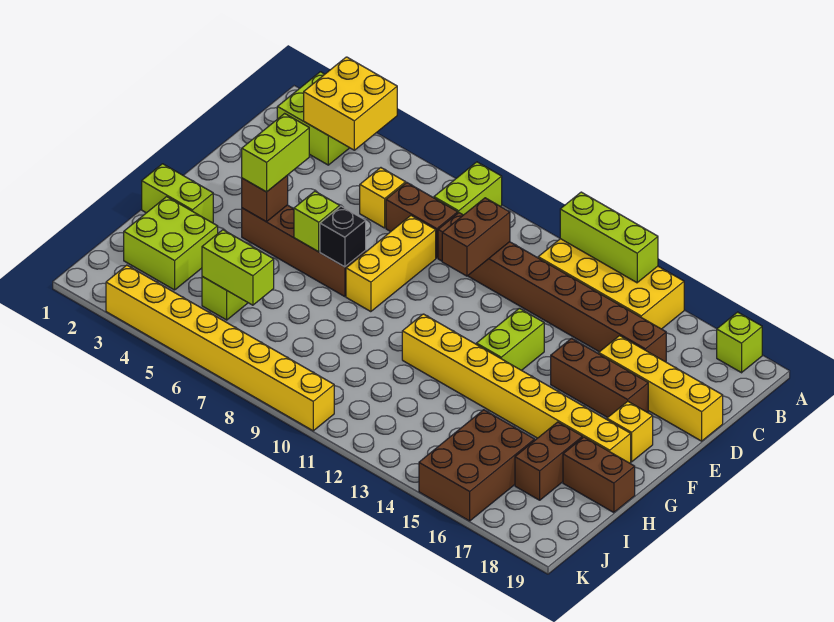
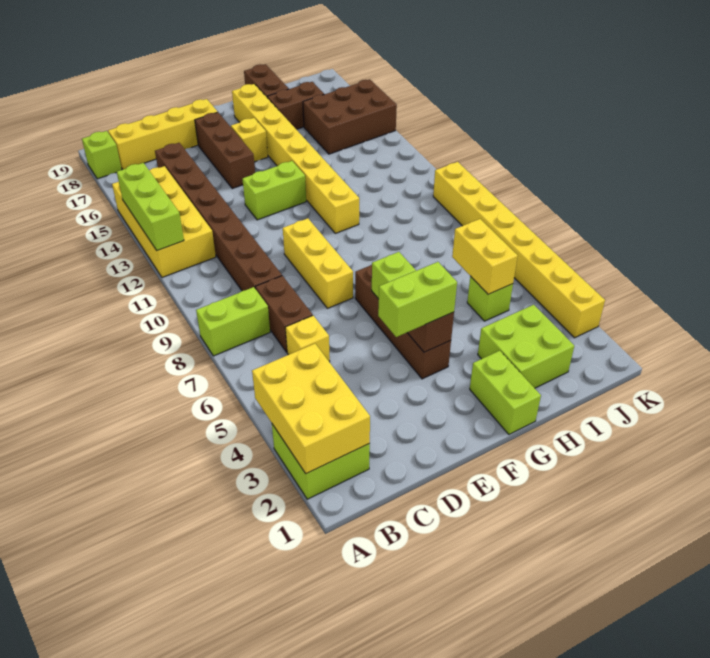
yellow 2x2 brick [304,57,397,150] -> yellow 2x3 brick [252,344,370,474]
brown 1x2 brick [442,198,510,276] -> none
yellow 1x3 brick [346,216,436,312] -> yellow 1x3 brick turned to [283,218,353,308]
yellow 1x4 brick [599,336,723,441] -> yellow 1x4 brick turned to [108,99,217,169]
black 1x1 brick [320,206,366,267] -> none
yellow 1x1 brick [607,401,653,462] -> yellow 1x1 brick moved to [231,118,268,162]
lime 1x2 brick [202,230,274,305] -> yellow 1x2 brick [452,219,518,294]

